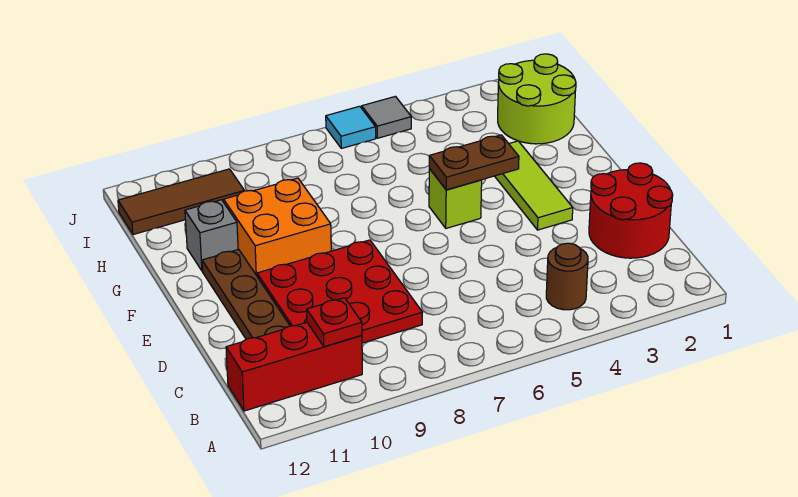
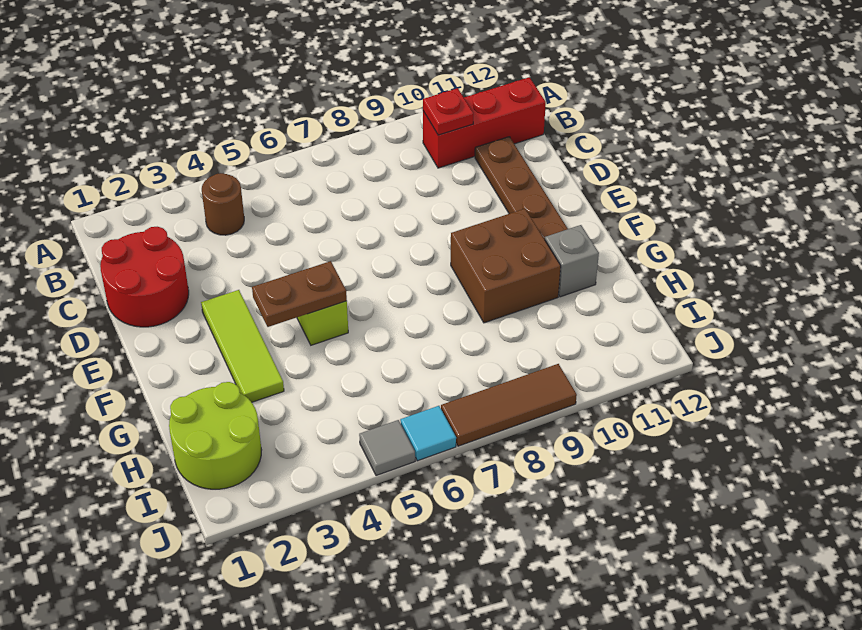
red 3x3 plate [257,240,422,343] -> none
orange 2x2 brick [224,178,331,276] -> brown 2x2 brick [451,209,561,323]
brown 1x3 tile [118,169,244,235] -> brown 1x3 tile moved to [441,364,577,446]

